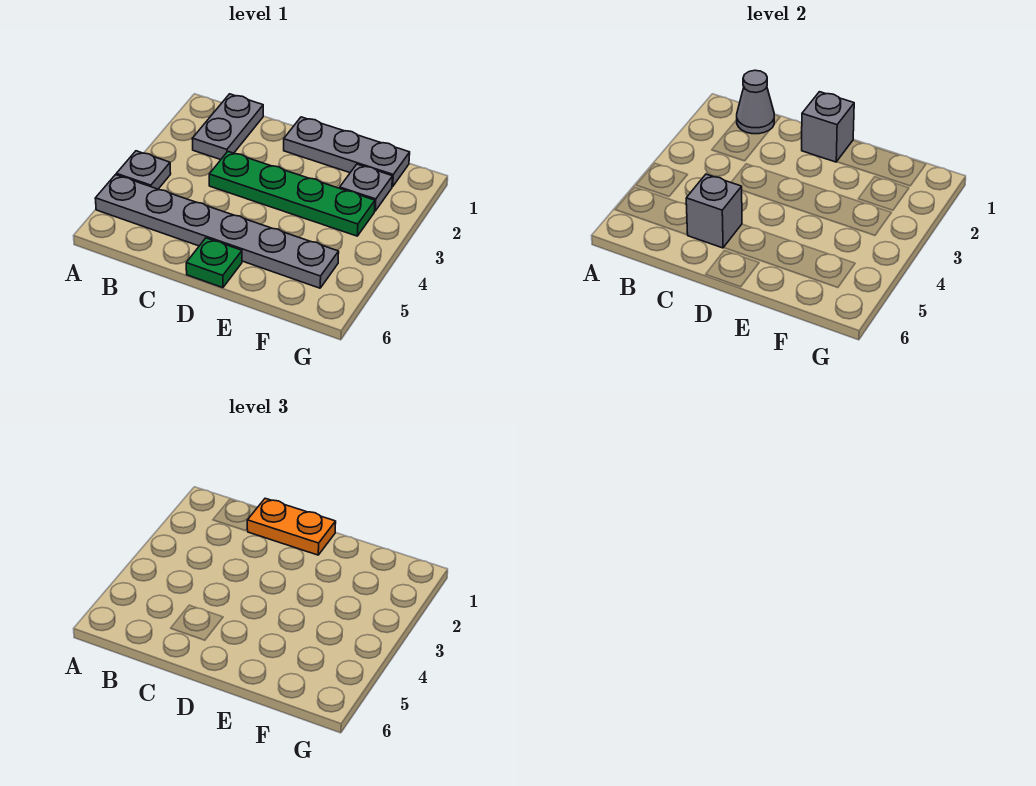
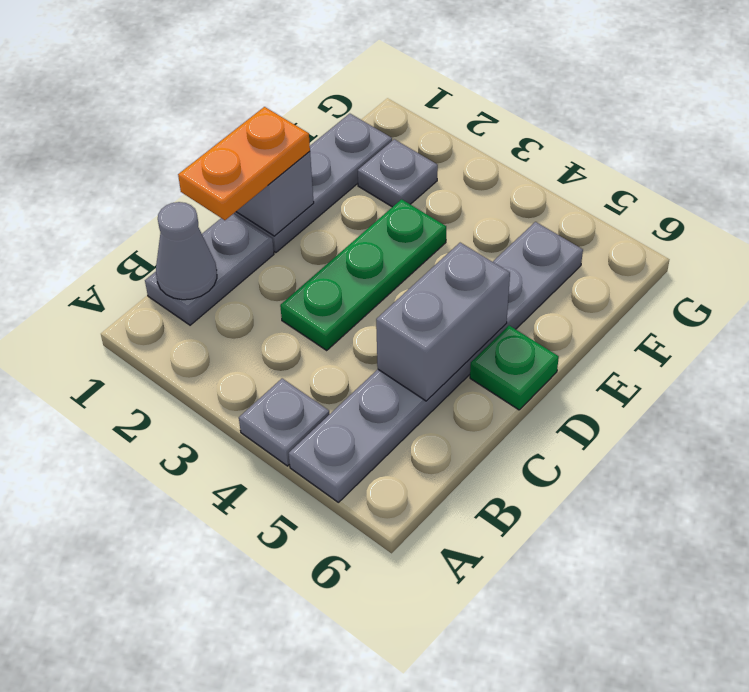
grey 1x2 plate [192,94,263,160] -> grey 1x2 plate turned to [145,214,274,325]
green 1x4 plate [209,152,375,236] -> green 1x3 plate [280,199,446,350]
grey 1x1 brick [686,174,742,248] -> grey 1x2 brick [376,243,510,401]

